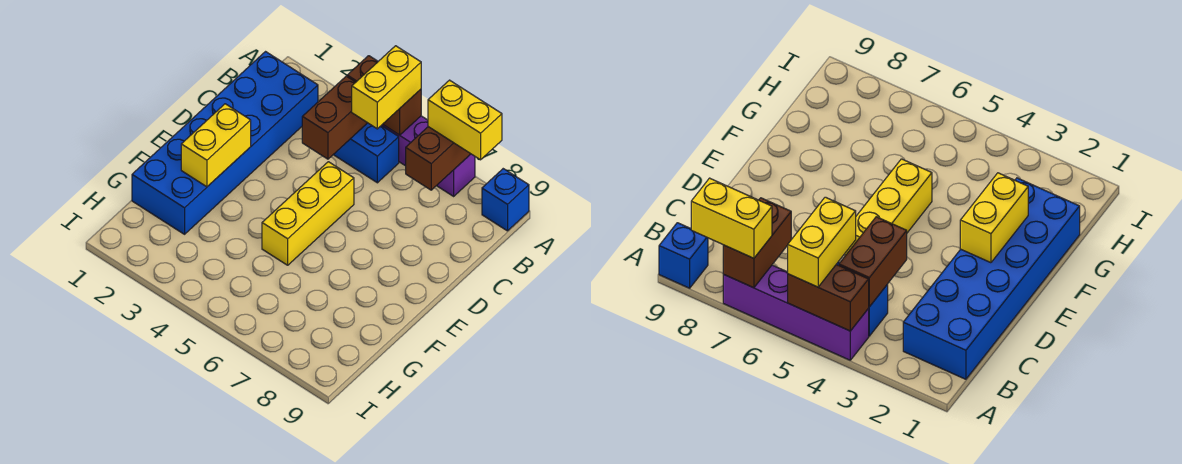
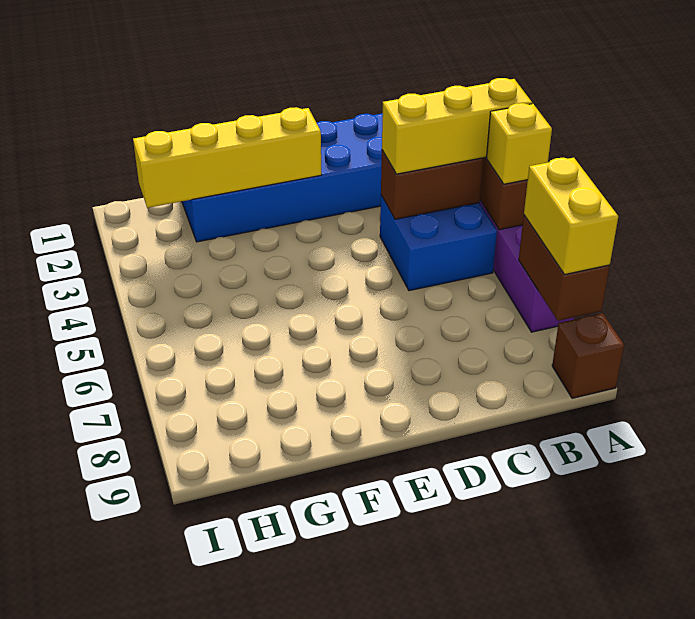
yellow 1x2 brick [352,46,421,129] -> yellow 1x1 brick [486,103,552,184]
brown 1x2 brick [406,127,470,190] -> brown 1x2 brick turned to [519,215,610,321]
blue 1x1 brick [482,169,529,231] -> brown 1x1 brick [552,313,624,398]
blue 1x2 brick [333,123,399,183] -> blue 2x2 brick [380,195,497,291]
yellow 1x3 brick [262,162,354,265] -> yellow 1x3 brick moved to [382,78,532,174]
yellow 1x2 brick [181,104,251,187] -> yellow 1x4 brick [133,107,322,208]

